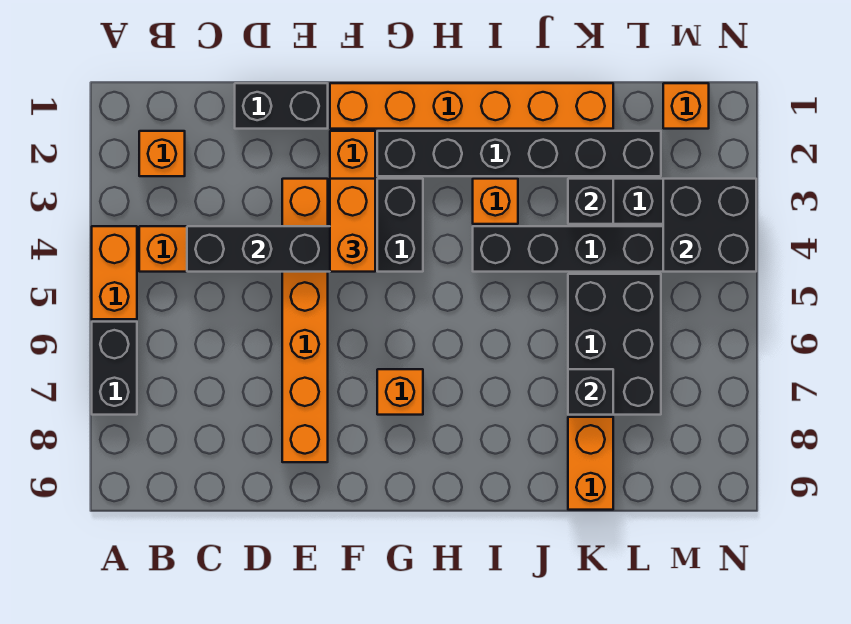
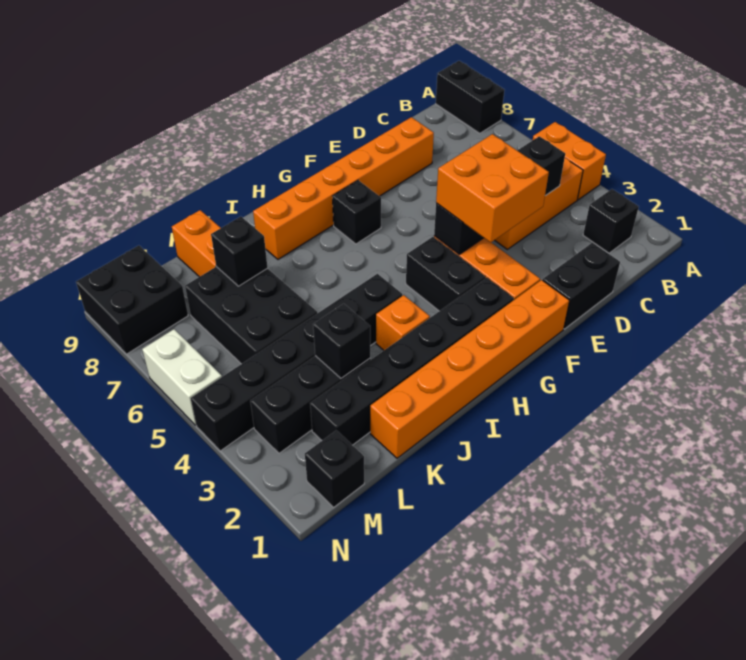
black 1x2 brick [92,322,137,415] -> black 1x2 brick moved to [436,61,504,133]
orange 1x1 brick [139,131,185,176] -> black 1x1 brick [583,189,639,253]
orange 1x6 brick [282,179,328,462] -> orange 1x6 brick turned to [253,117,434,259]
orange 1x2 brick [330,179,375,272] -> orange 2x2 brick [436,134,549,243]
orange 1x1 brick [377,369,423,415] -> black 1x1 brick [333,180,381,244]
orange 1x1 brick [663,83,709,129] -> black 1x1 brick [305,430,364,507]
black 2x2 brick [663,179,756,272] -> black 2x2 brick moved to [76,245,188,354]
none -> white 1x2 brick [142,329,222,425]

